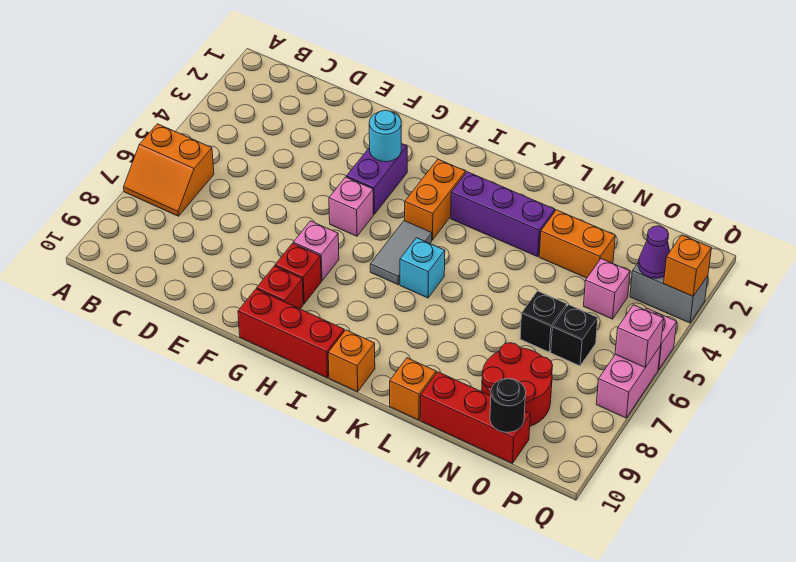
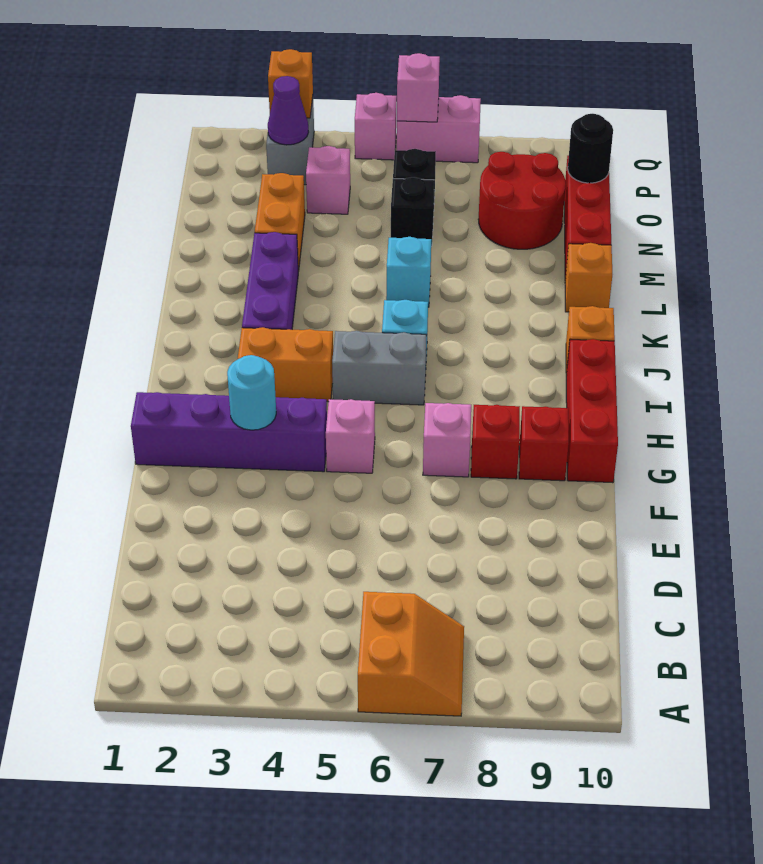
purple 1x2 brick [346,144,407,214] -> purple 1x4 brick [131,392,327,472]
grey 1x2 tile [370,221,432,285] -> grey 1x2 brick [332,331,427,405]
none -> cyan 1x1 brick [386,237,431,307]

